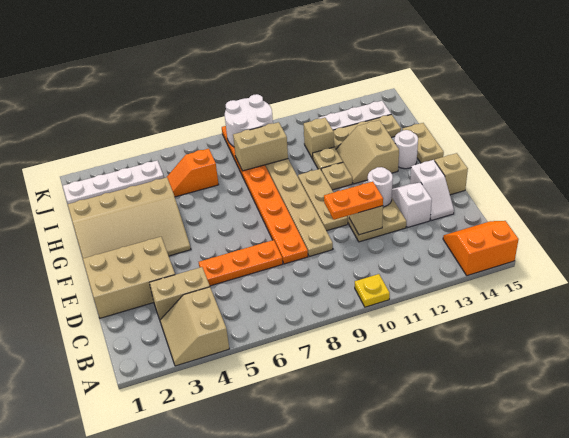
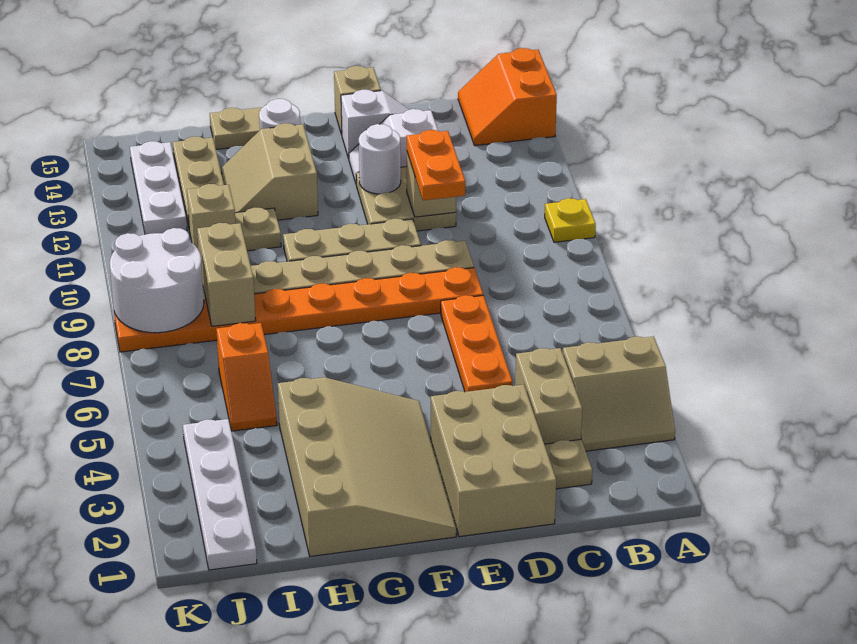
tan 1x1 plate [321,163,352,190] -> tan 1x1 plate moved to [544,439,592,489]
tan 2x2 slope [336,120,399,184] -> tan 2x2 slope turned to [221,123,318,220]

